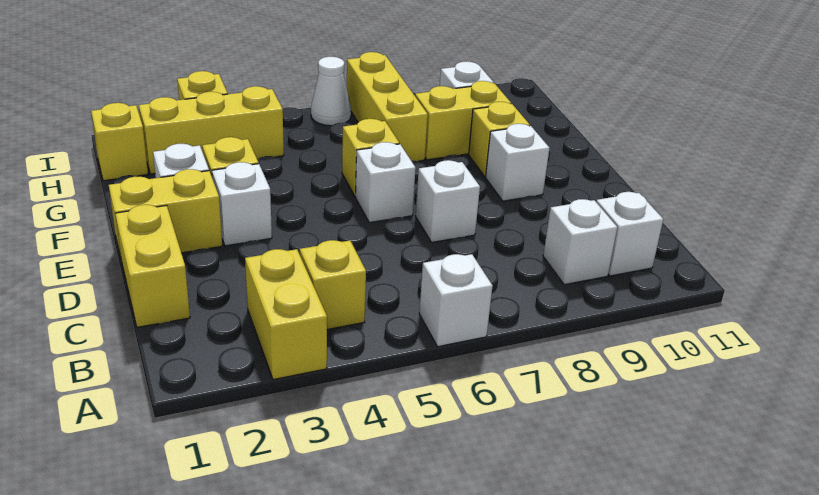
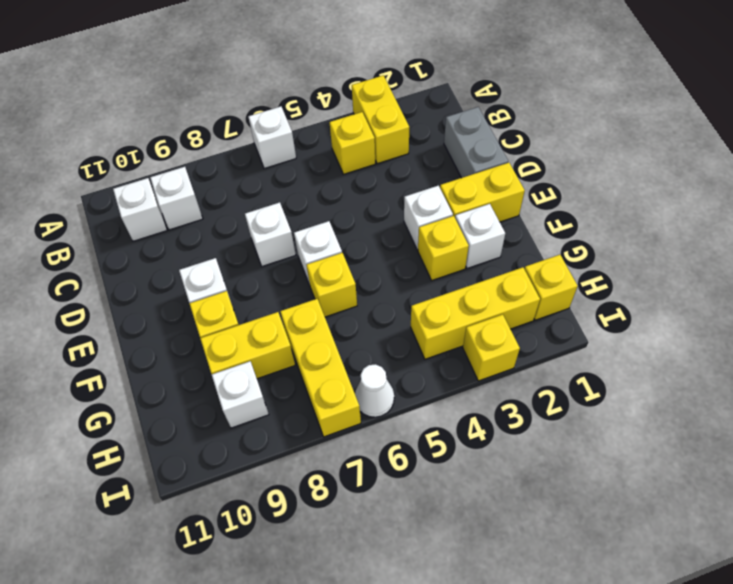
yellow 1x2 brick [115,205,190,327] -> grey 1x2 brick [444,107,508,178]

